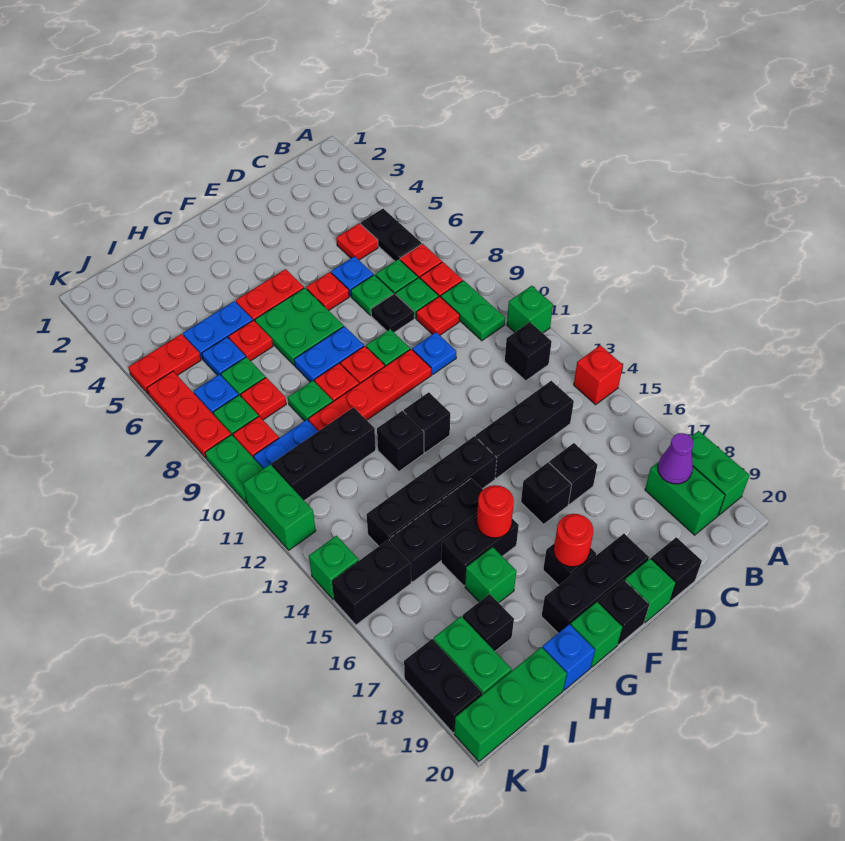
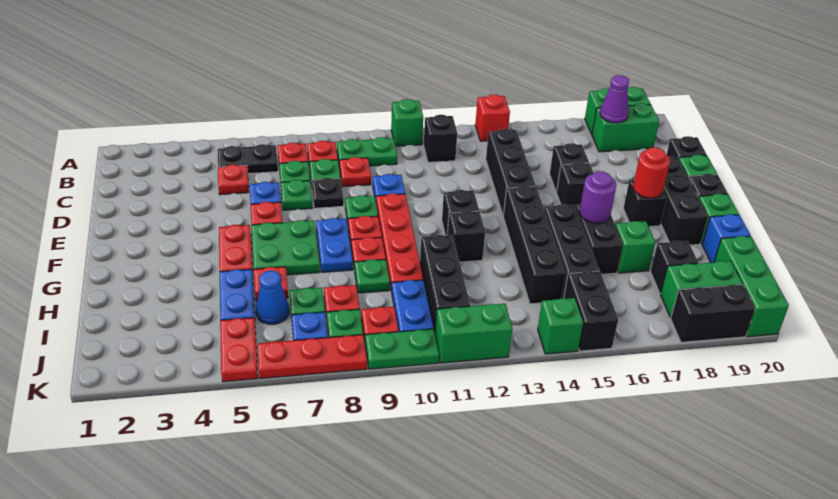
red 1x1 round brick [477,485,514,538] -> purple 1x1 round brick [580,171,616,223]
blue 1x1 plate [202,337,246,375] -> blue 1x1 cone [256,270,289,324]

